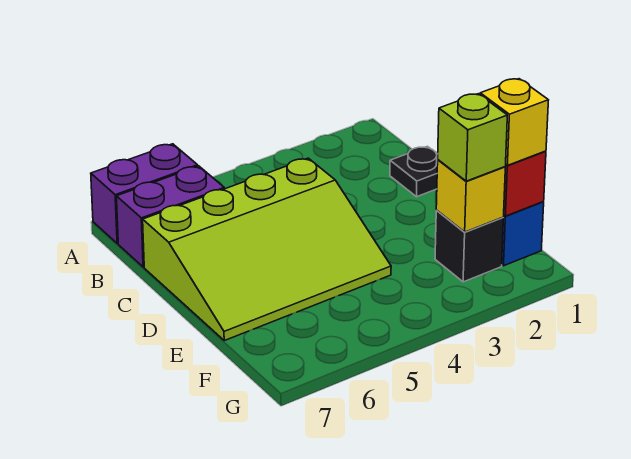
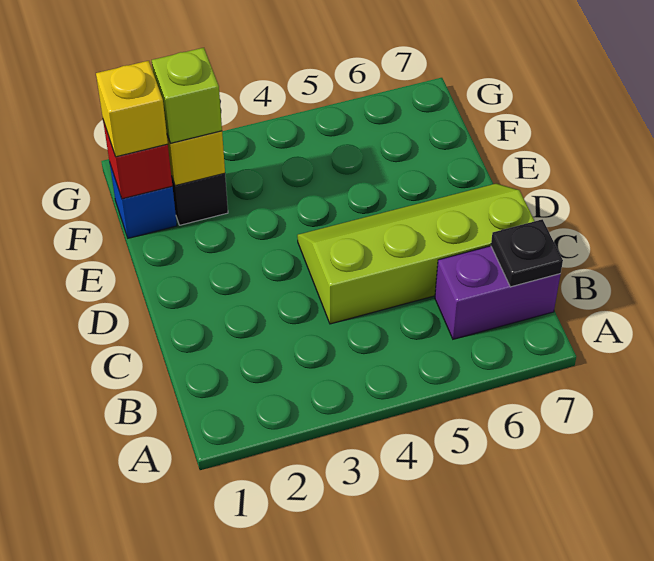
purple 1x2 brick [91,144,198,243] -> none
black 1x1 plate [390,146,438,197] -> black 1x1 plate moved to [491,219,563,287]
lime 3x4 slope [143,158,391,341] -> lime 2x4 slope [297,183,534,324]

